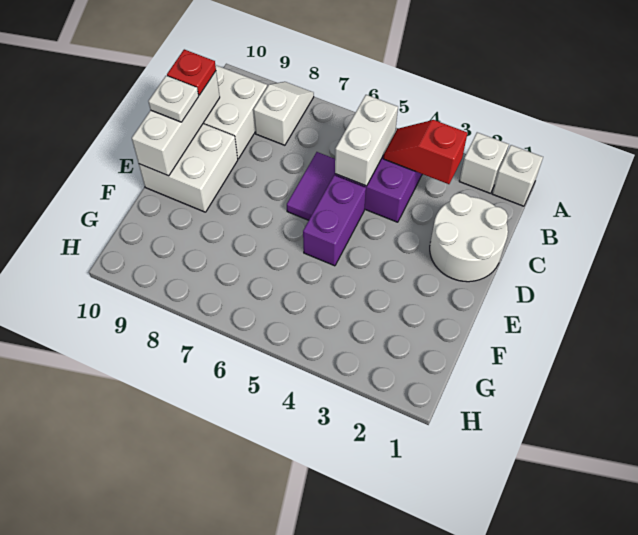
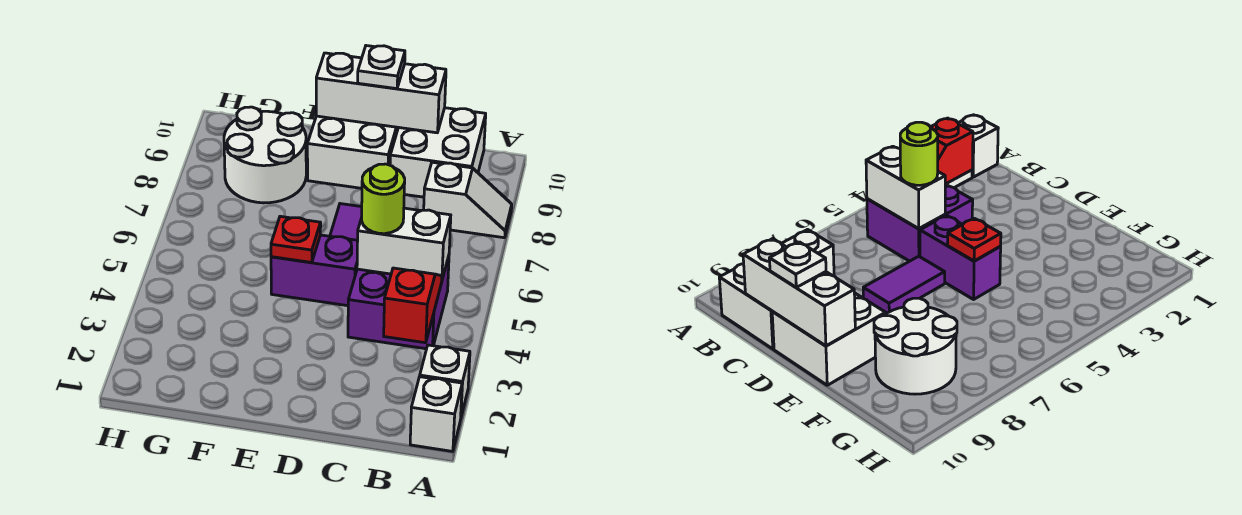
white 2x2 round brick [430,193,508,282] -> white 2x2 round brick moved to [224,107,306,203]
none -> lime 1x1 round brick [362,164,405,234]
purple 1x2 tile [287,152,335,220] -> purple 1x2 tile turned to [330,204,362,240]
red 1x1 plate [167,49,216,95] -> red 1x1 plate moved to [271,216,321,262]

